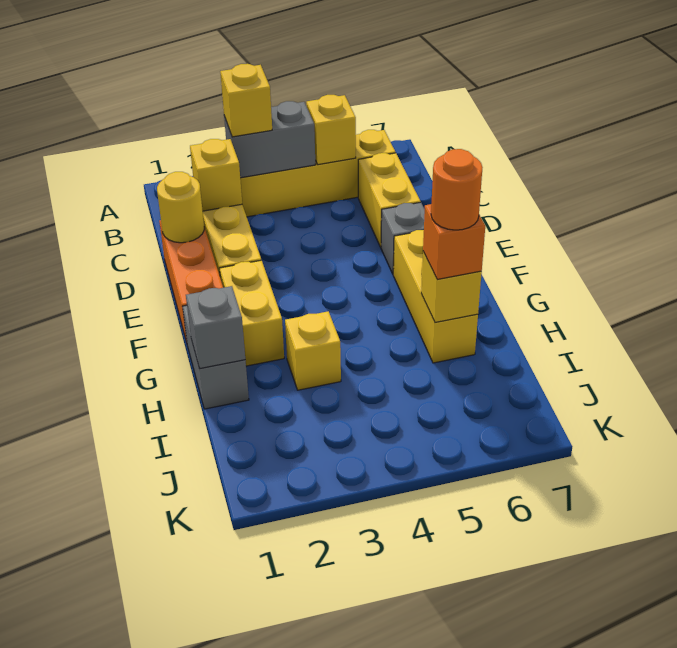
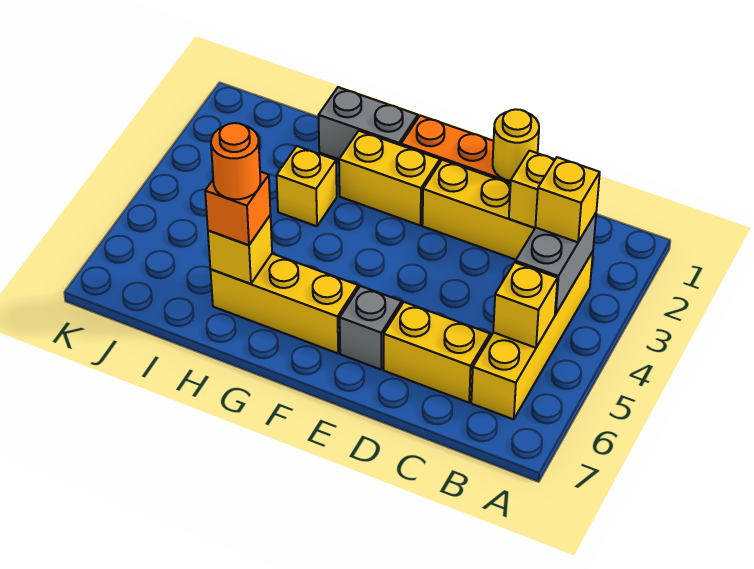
grey 1x1 brick [186,286,245,369] -> none

